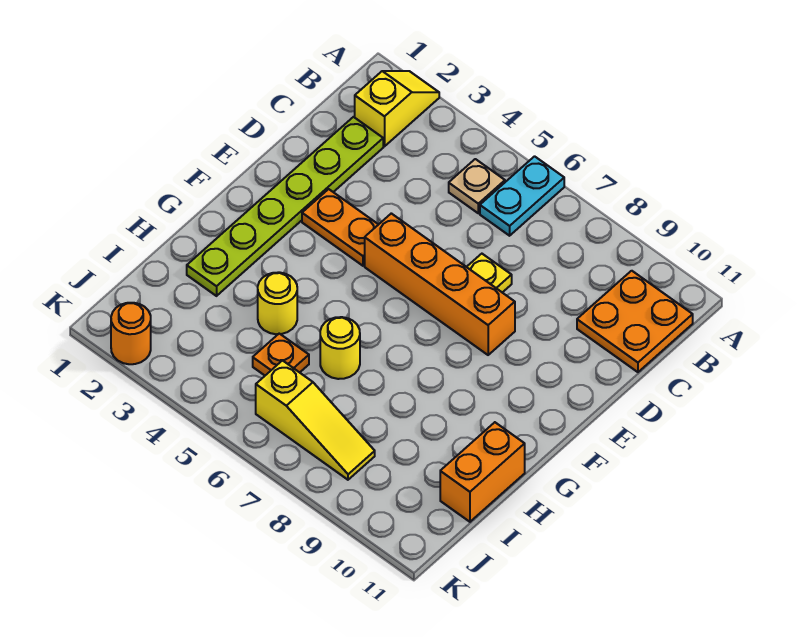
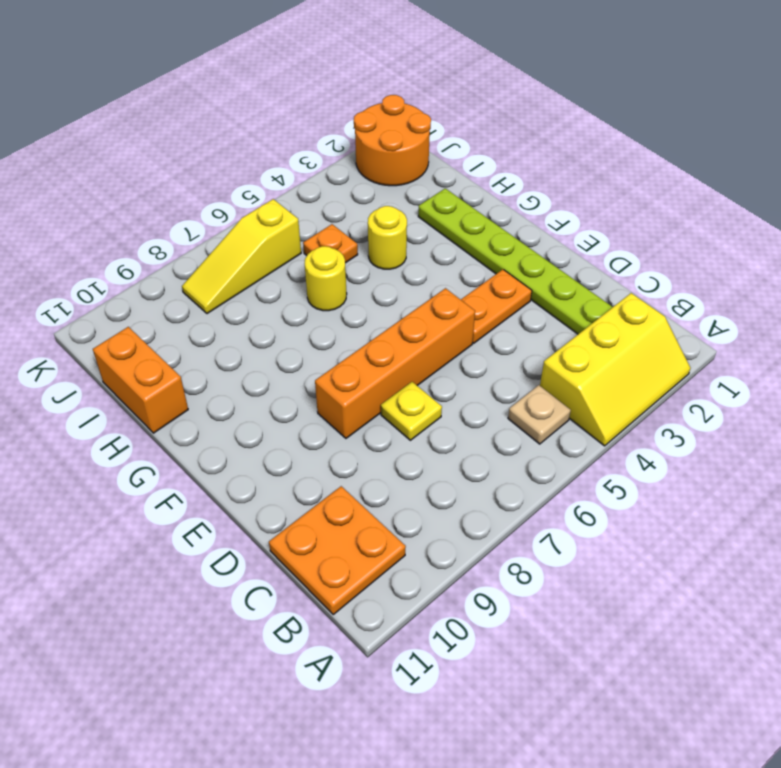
yellow 1x2 slope [355,71,439,146] -> yellow 2x3 slope [540,293,690,446]
cyan 1x2 plate [480,156,564,236] -> none
orange 1x1 round brick [111,303,151,364] -> orange 2x2 round brick [354,95,431,186]

